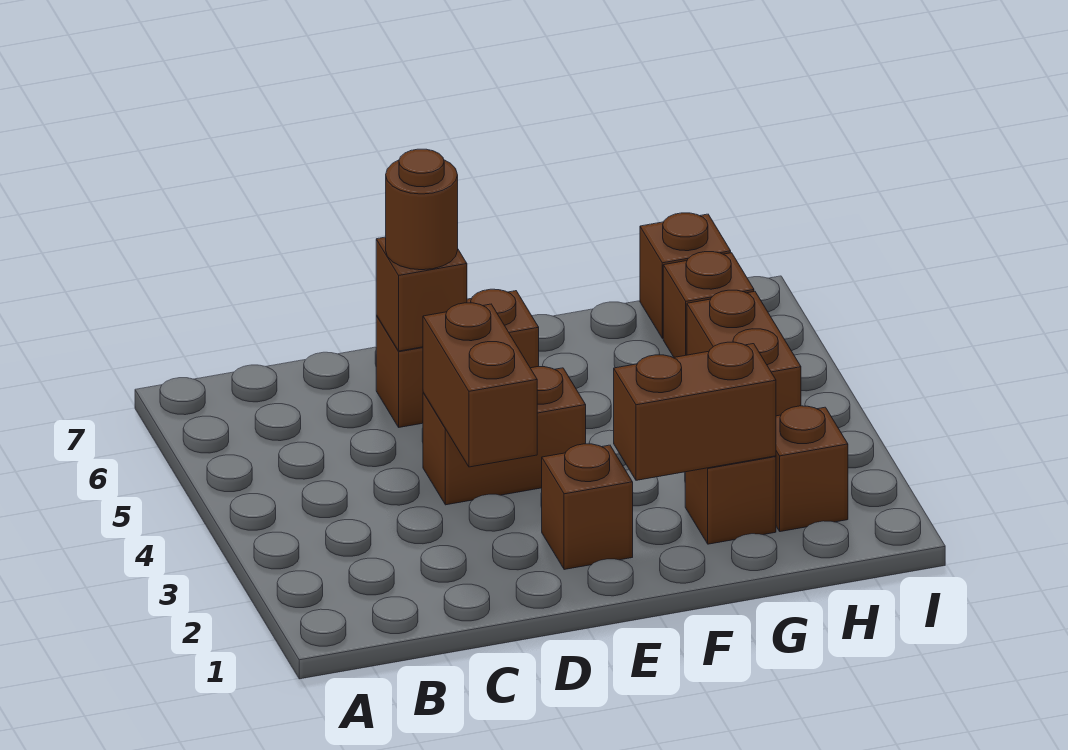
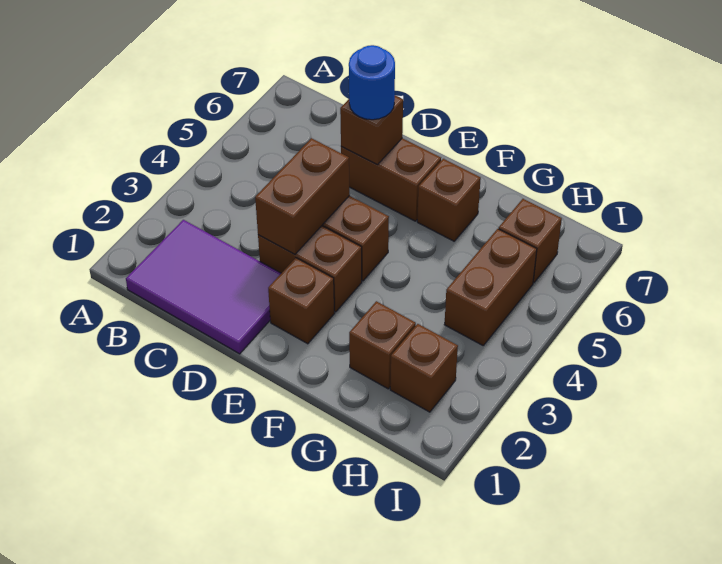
none -> purple 2x3 tile [126,220,281,354]
brown 1x1 round brick [386,149,458,270] -> blue 1x1 round brick [349,45,395,120]
brown 1x2 brick [614,342,776,480] -> brown 1x2 brick moved to [258,226,362,312]
brown 1x1 brick [640,213,731,338] -> brown 1x1 brick moved to [417,159,481,241]

